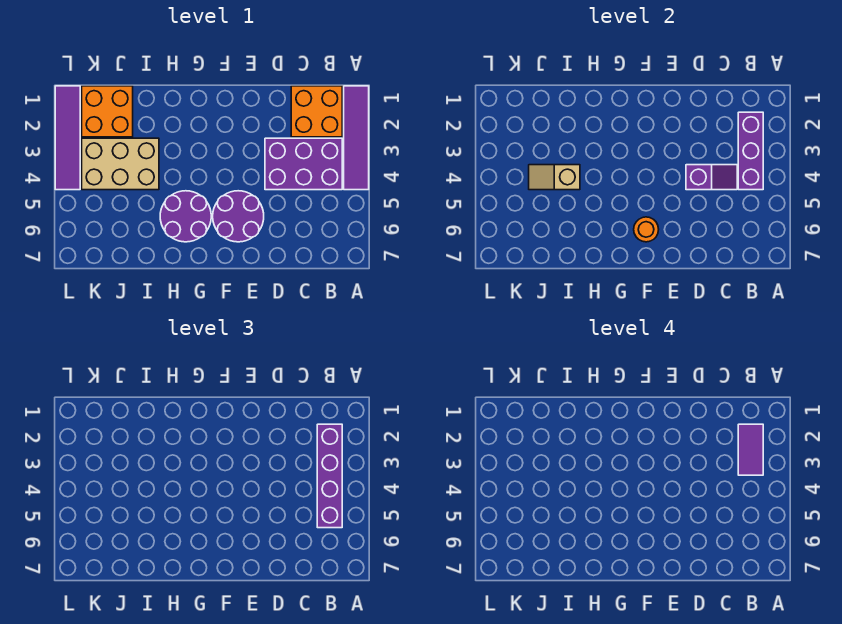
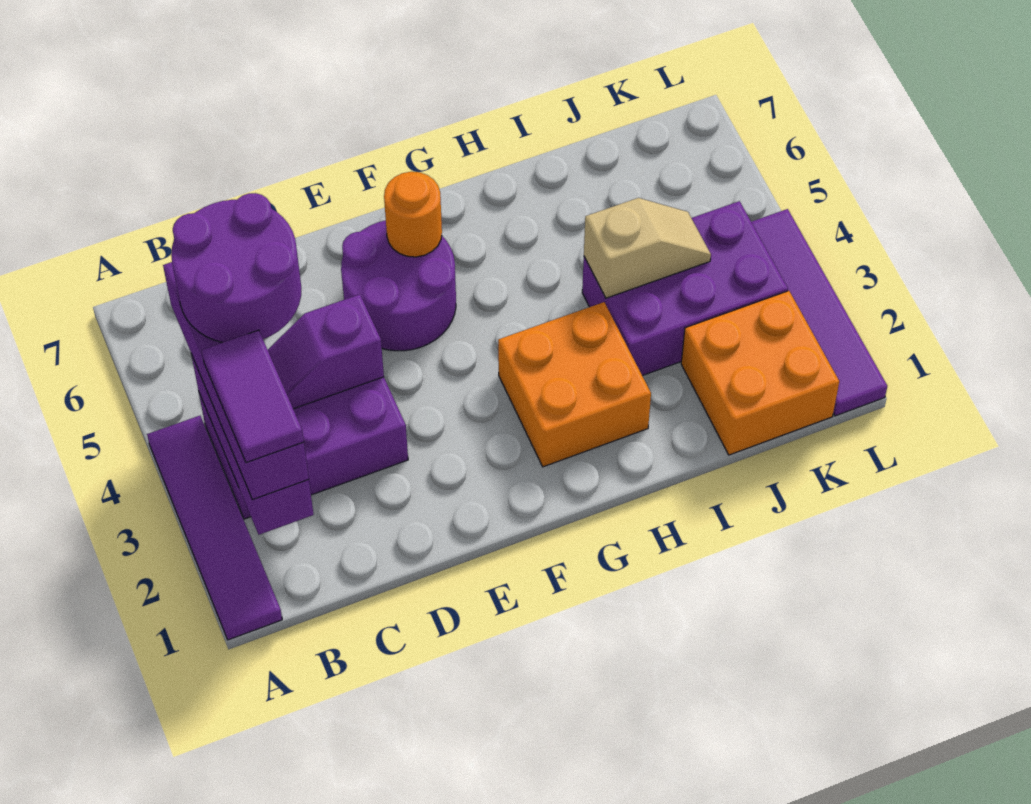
orange 2x2 brick [291,86,342,137] -> orange 2x2 brick moved to [498,302,651,467]
purple 2x2 round brick [160,191,211,242] -> purple 2x2 round brick moved to [171,193,301,343]
tan 2x3 brick [82,138,159,190] -> purple 2x3 brick [582,201,788,376]

